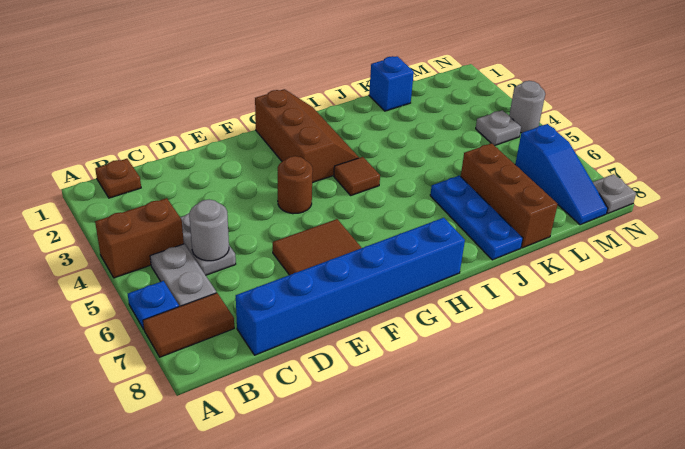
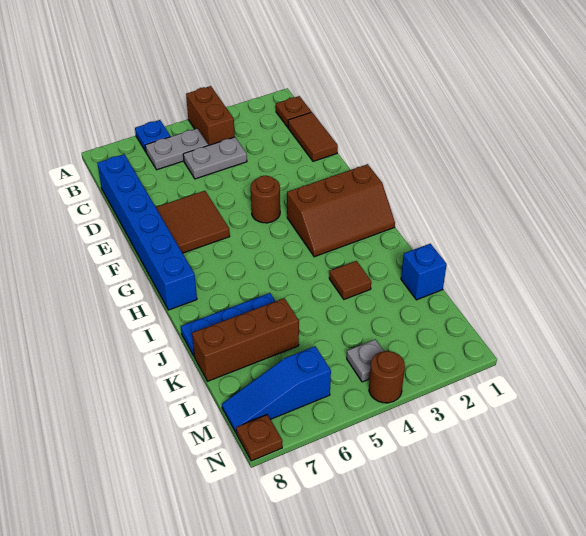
brown 1x2 tile [143,293,234,357] -> brown 1x2 tile moved to [288,112,338,161]
grey 1x1 round brick [189,200,229,261] -> none
brown 1x1 tile [334,157,380,195] -> brown 1x1 tile moved to [329,261,371,299]
grey 1x1 round brick [509,81,545,133] -> brown 1x1 round brick [369,351,405,403]
grey 1x1 plate [593,174,636,213] -> brown 1x1 plate [236,415,282,461]

